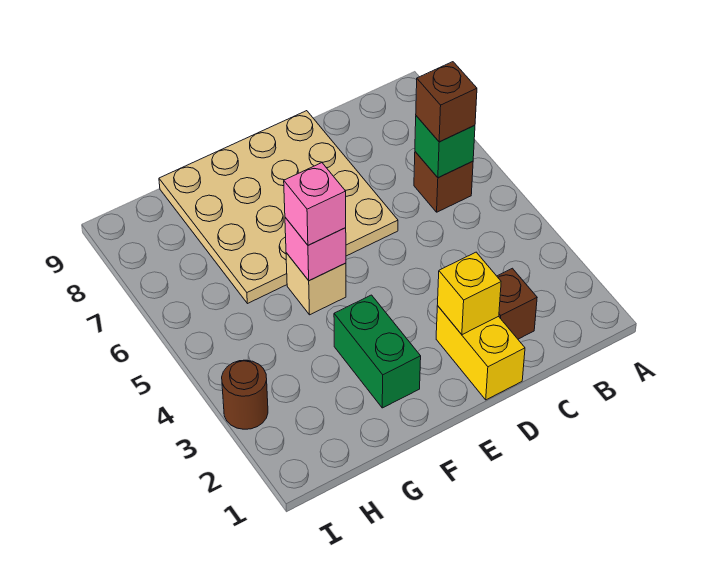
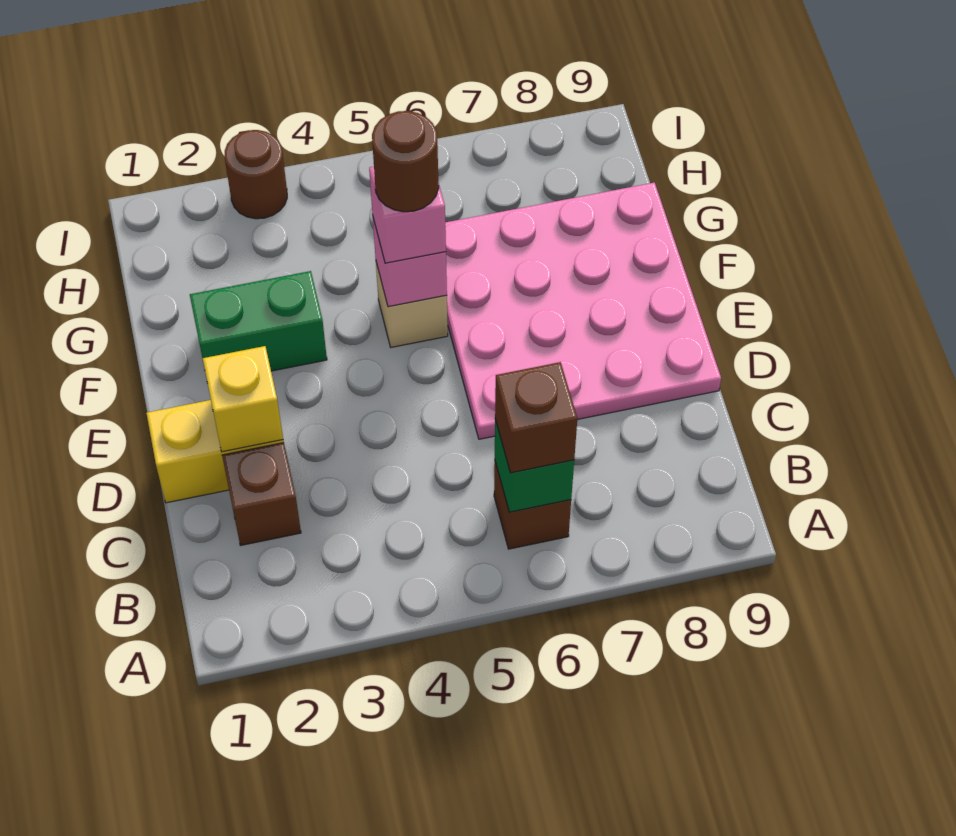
tan 4x4 plate [159,111,398,304] -> pink 4x4 plate [445,183,721,439]
none -> brown 1x1 round brick [372,111,439,212]

